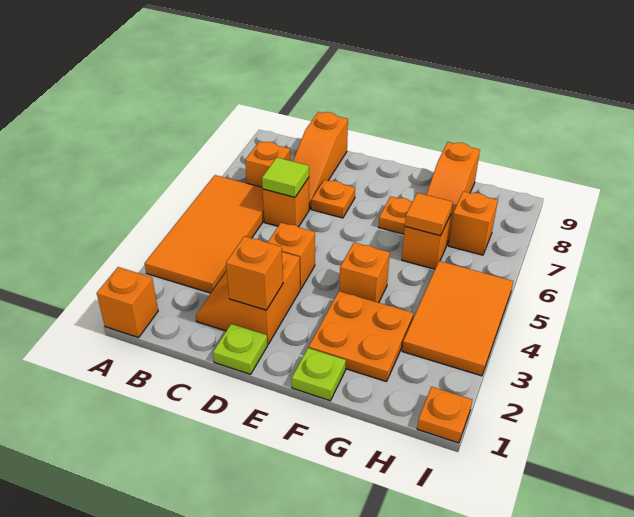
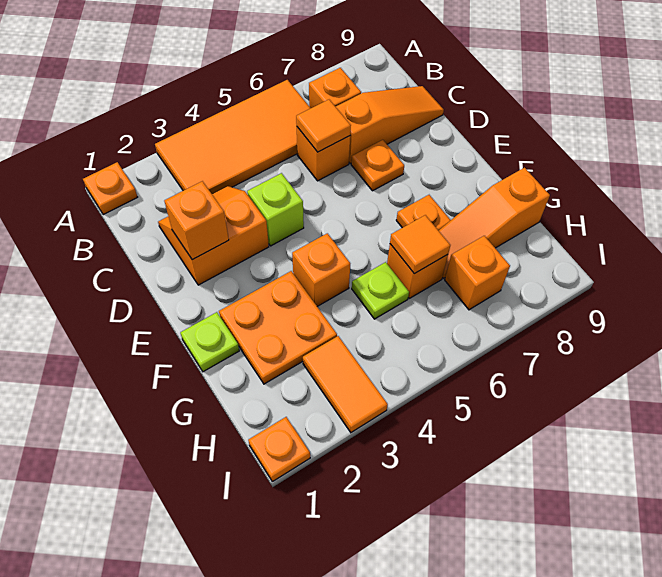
orange 1x1 brick [97,267,158,338] -> orange 1x1 plate [83,162,137,215]
lime 1x1 tile [262,158,309,197] -> orange 1x1 tile [296,100,351,152]
orange 1x3 slope [293,112,348,209] -> orange 1x3 slope turned to [336,86,444,164]
lime 1x1 plate [213,324,268,374] -> lime 1x1 plate moved to [352,262,409,319]
orange 1x1 brick [267,223,315,289] -> lime 1x1 brick [247,173,304,246]
orange 2x3 tile [402,261,513,376] -> orange 1x2 tile [303,336,388,432]

